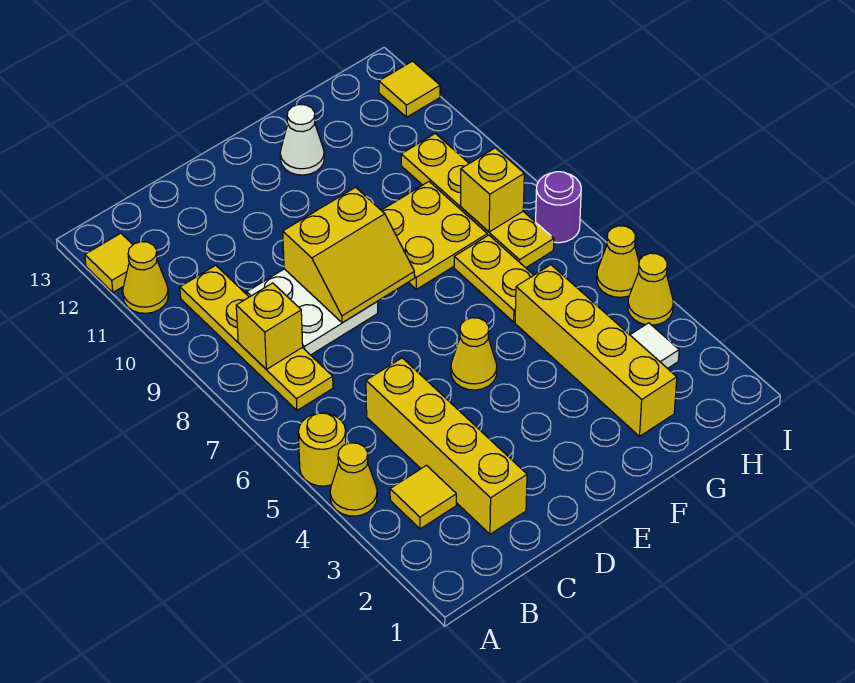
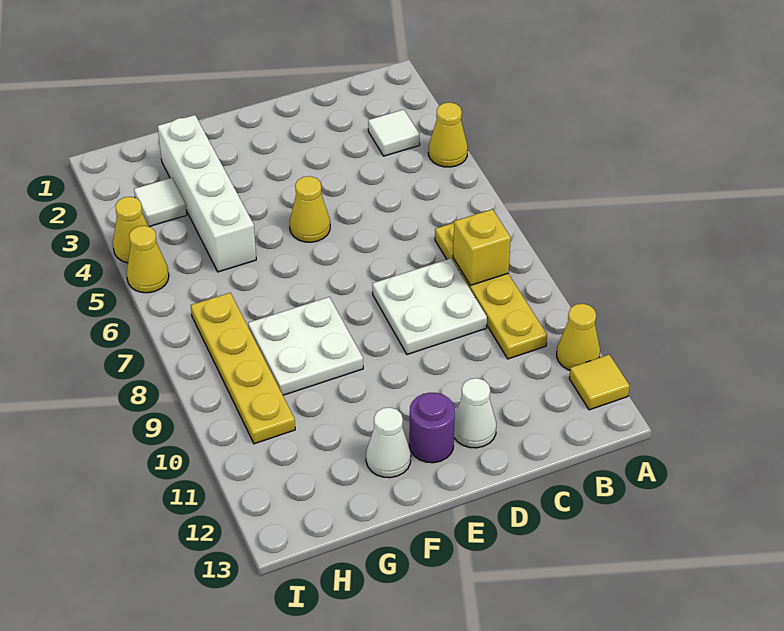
yellow 1x1 round brick [298,413,346,486] -> none
yellow 1x1 tile [390,465,456,529] -> white 1x1 tile [368,109,420,156]
yellow 1x4 brick [366,358,527,534] -> none
yellow 2x2 slope [283,187,415,323] -> none
none -> white 1x1 cone [454,378,496,448]
yellow 2x2 plate [381,182,487,289] -> white 2x2 plate [248,297,363,395]
yellow 1x4 brick [515,265,677,436] -> white 1x4 brick [158,115,256,272]
yellow 1x2 plate [454,235,533,322] -> none
yellow 1x1 brick [461,148,524,232] -> none
purple 1x1 round brick [536,172,581,243] -> purple 1x1 round brick moved to [409,393,455,463]
yellow 1x1 tile [379,61,440,117] -> none

